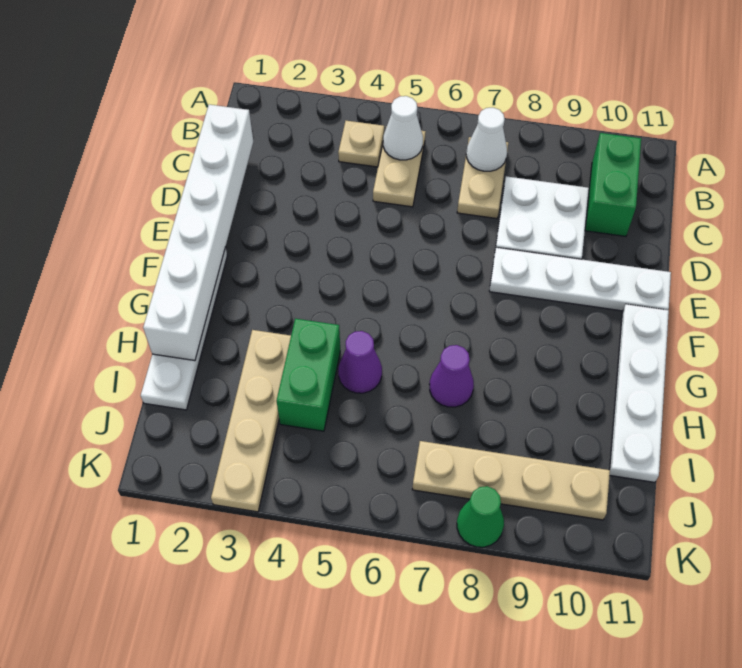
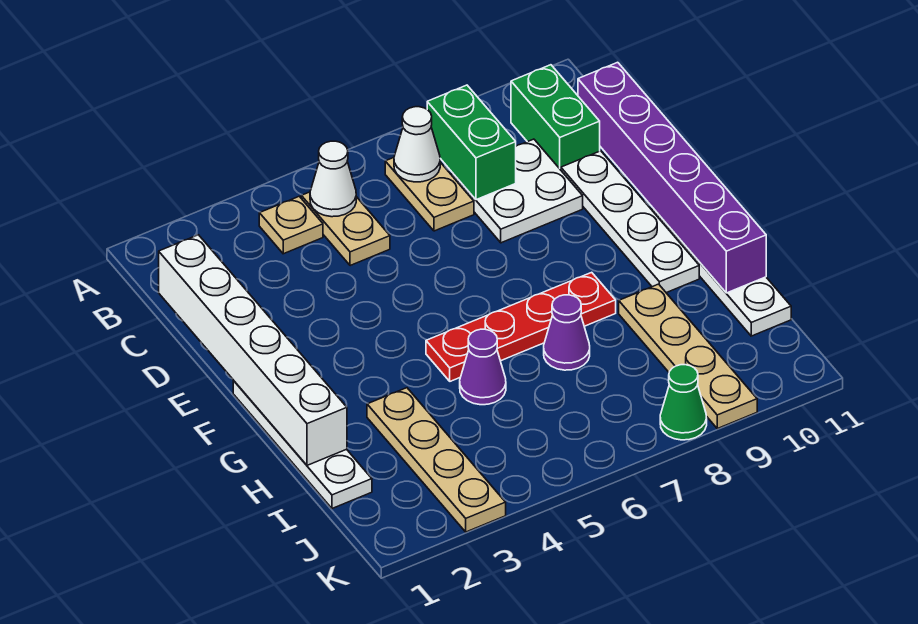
none -> purple 1x6 brick [578,62,766,293]
white 1x4 plate [489,247,671,311] -> white 1x4 plate turned to [561,151,699,293]
none -> red 1x4 plate [426,272,616,381]
green 1x2 brick [277,319,340,431] -> green 1x2 brick moved to [427,85,516,200]
tan 1x4 plate [412,441,610,520] -> tan 1x4 plate turned to [619,284,757,429]

